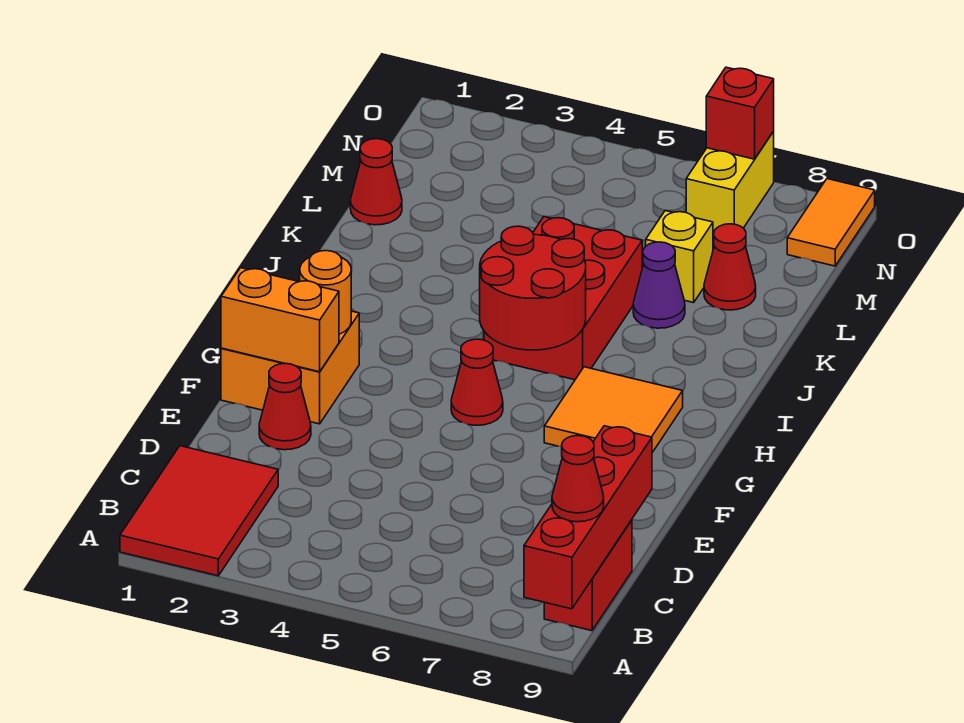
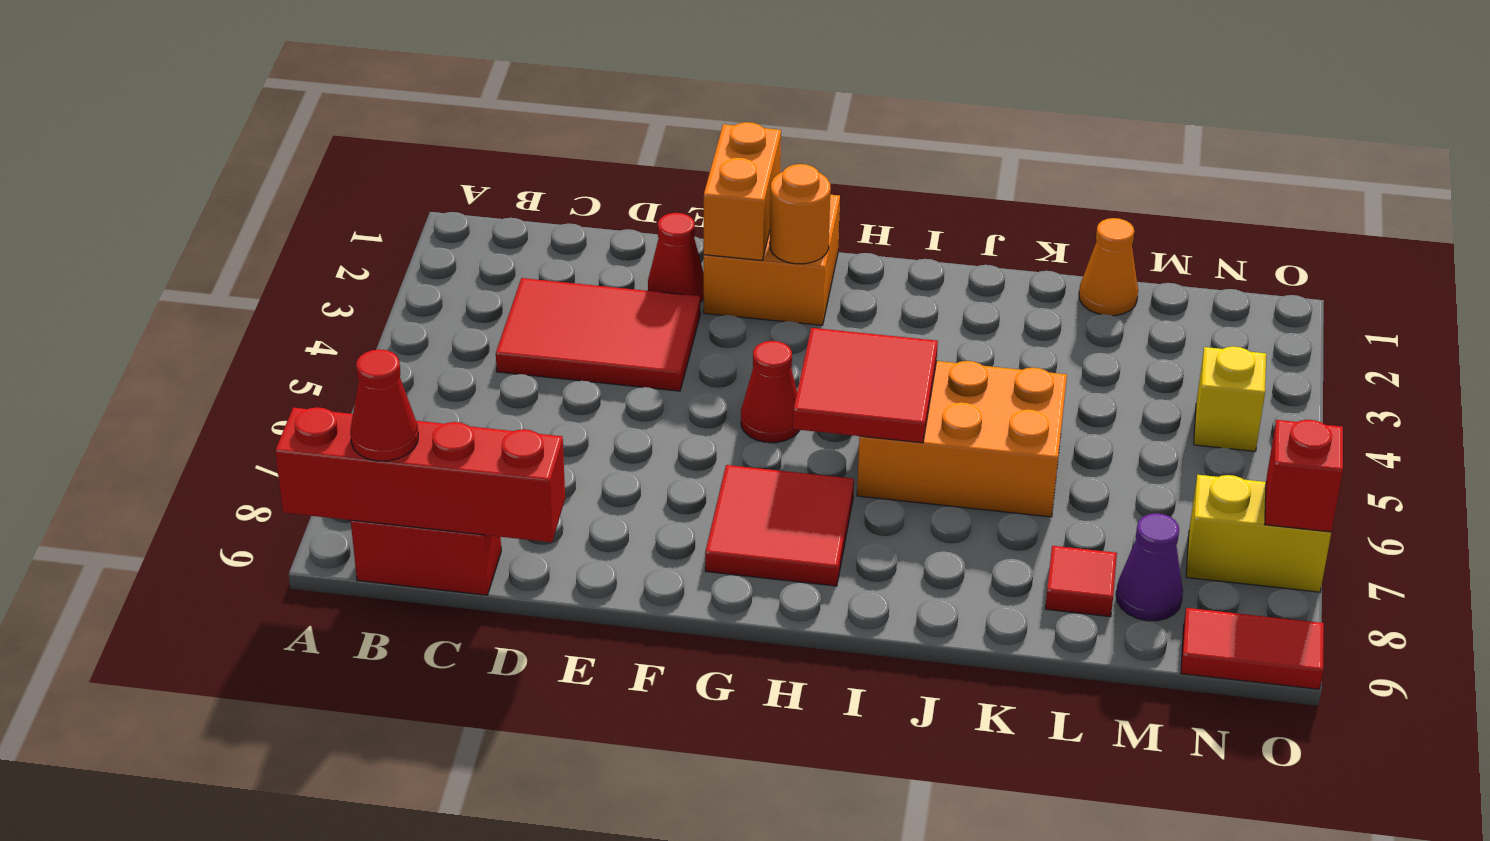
red 2x3 tile [120,446,278,576] -> red 2x3 tile moved to [496,278,700,391]
orange 2x2 tile [544,367,683,453] -> red 2x2 tile [705,465,854,586]
red 2x2 round brick [480,226,586,350] -> red 2x2 tile [793,328,938,443]
red 2x3 brick [484,217,642,380] -> orange 2x3 brick [857,361,1067,517]
purple 1x1 cone [633,242,685,328] -> purple 1x1 cone moved to [1116,513,1183,621]
red 1x1 cone [350,139,402,225] -> orange 1x1 cone [1079,218,1138,316]
yellow 1x1 brick [646,211,713,303] -> yellow 1x1 brick moved to [1194,347,1266,451]
red 1x1 cone [704,224,756,310] -> red 1x1 tile [1045,546,1117,617]
orange 1x2 tile [787,179,875,266] -> red 1x2 tile [1181,608,1324,689]

